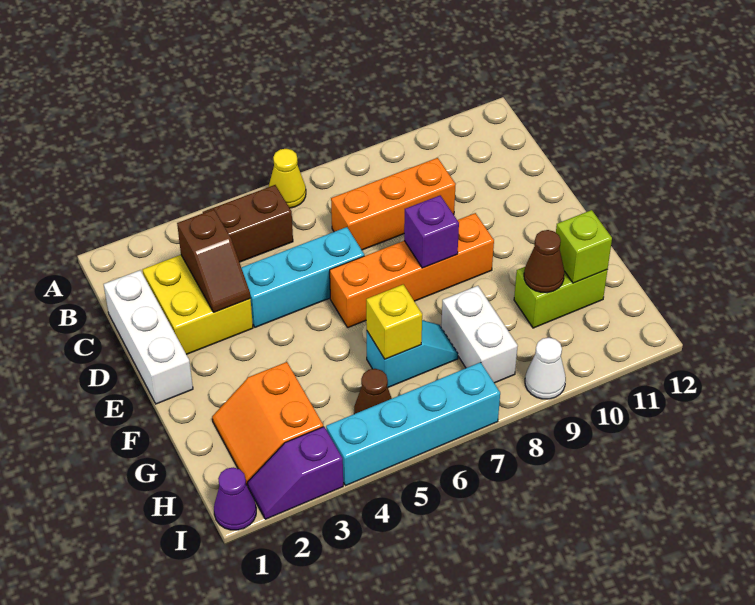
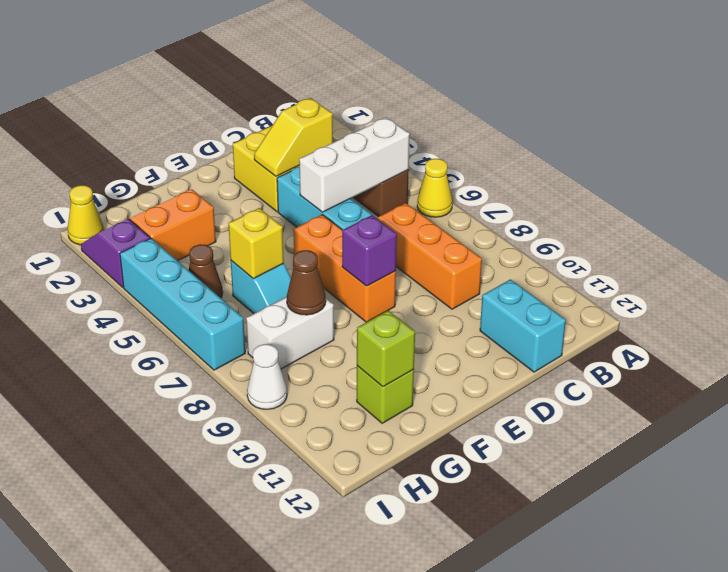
white 1x3 brick [104,270,193,404] -> white 1x3 brick moved to [299,117,410,212]
brown 1x2 slope [177,209,250,312] -> yellow 1x2 slope [254,98,333,176]
none -> cyan 1x2 brick [480,279,566,372]
orange 1x4 brick [330,213,494,328] -> orange 1x3 brick [293,215,396,322]
lime 1x2 brick [514,267,607,328] -> lime 1x1 brick [357,366,414,423]
brown 1x1 cone [524,230,564,293] -> brown 1x1 cone moved to [287,250,326,315]
purple 1x1 cone [214,467,256,530] -> yellow 1x1 cone [67,185,104,245]

